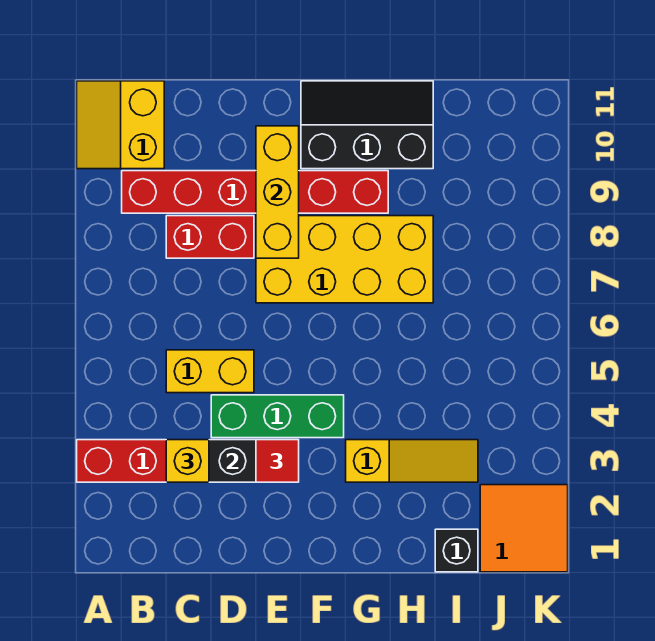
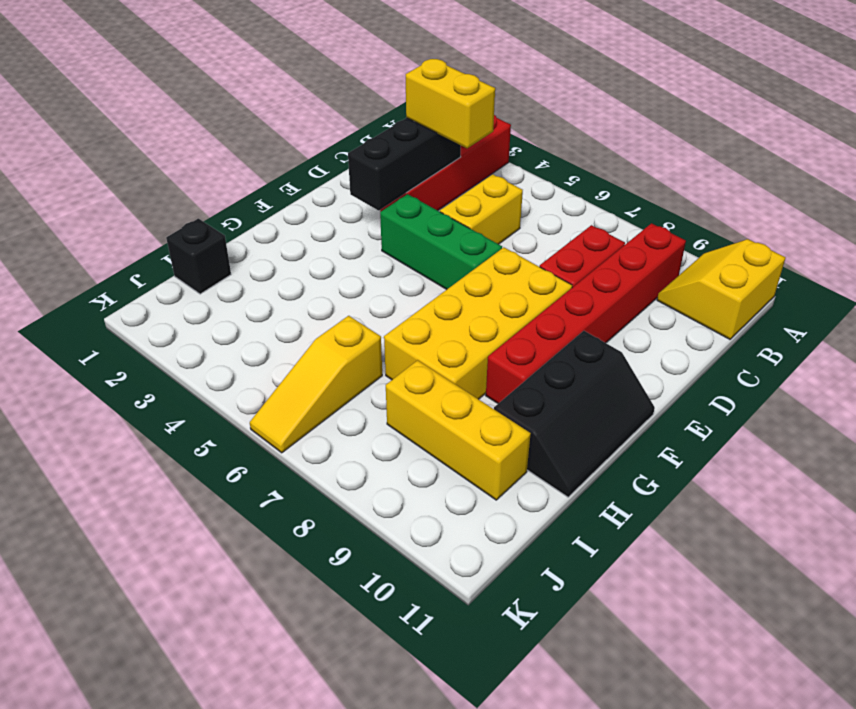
yellow 2x2 slope [77,81,164,169] -> yellow 2x2 slope turned to [657,239,786,339]
yellow 1x1 brick [166,440,209,482] -> yellow 1x2 brick [406,59,495,148]
green 1x3 brick [211,395,344,438] -> green 1x3 brick turned to [380,194,502,290]
red 1x1 tile [256,440,299,482] -> none
yellow 1x3 brick [256,126,299,258] -> yellow 1x3 brick moved to [386,360,531,500]
yellow 1x3 slope [346,440,478,482] -> yellow 1x3 slope moved to [250,316,382,453]
orange 2x2 tile [480,485,568,572] -> none

